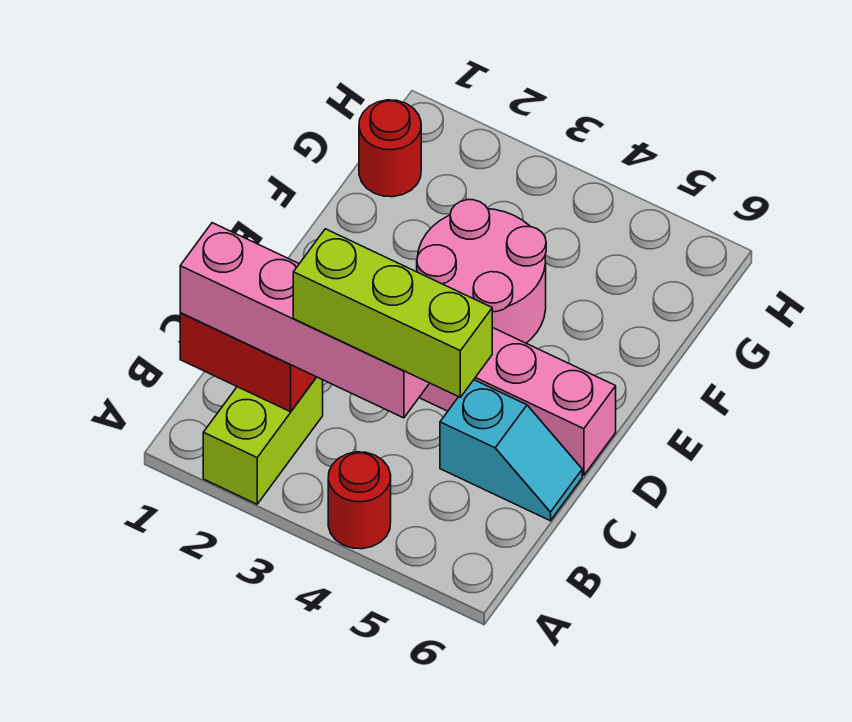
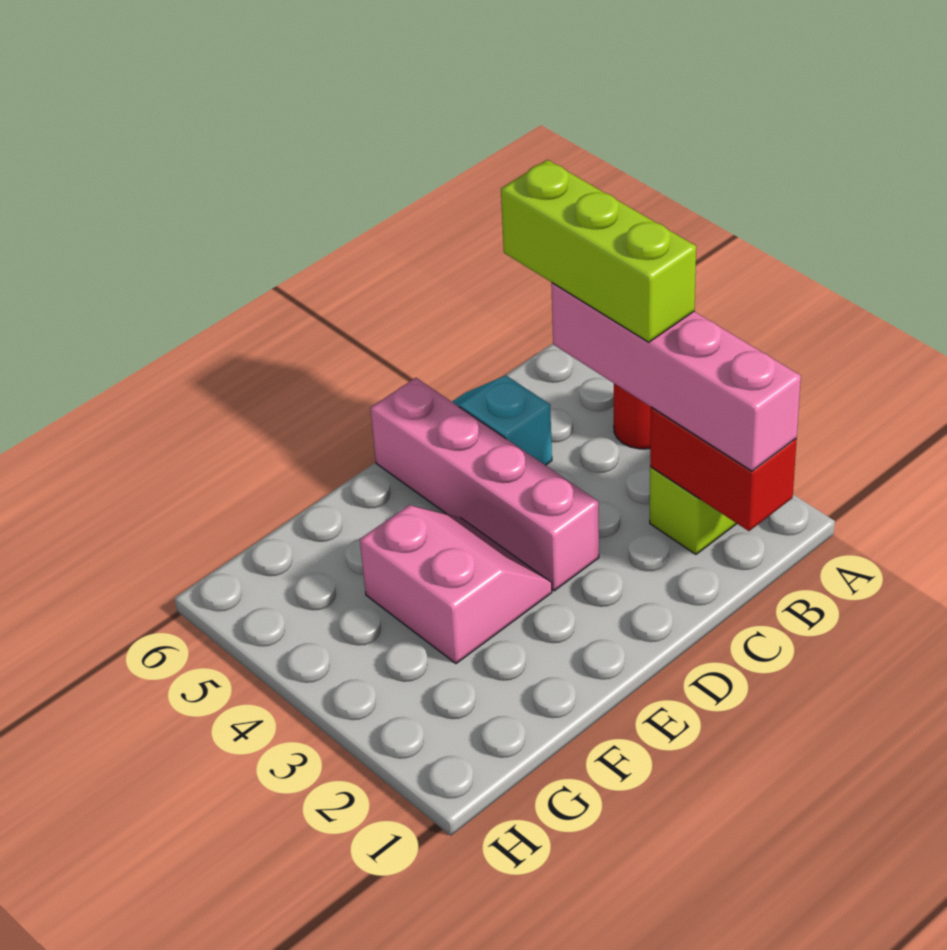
pink 2x2 round brick [417,200,546,343] -> pink 2x2 slope [360,505,552,664]
red 1x1 round brick [359,100,421,197] -> none

